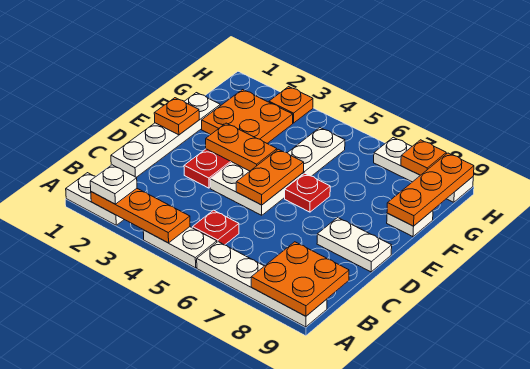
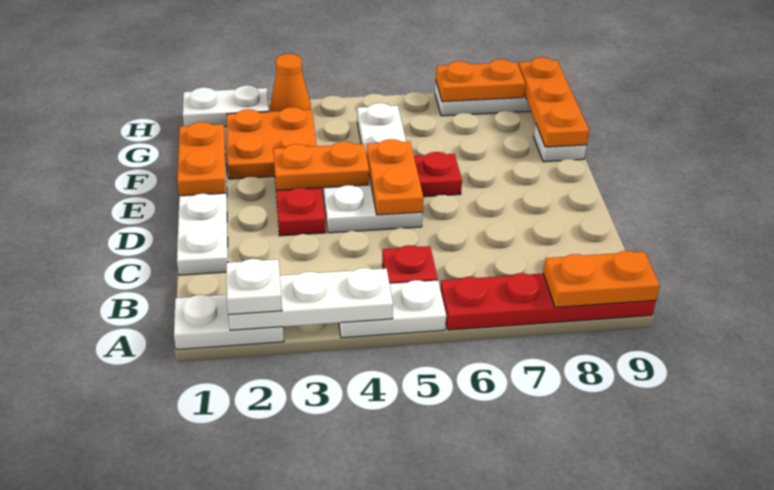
orange 1x3 plate [91,189,190,243] -> white 1x3 plate [228,268,393,330]
white 1x4 plate [197,242,327,327] -> red 1x4 plate [440,273,656,330]
orange 2x2 plate [251,242,349,316] -> orange 1x2 plate [543,251,660,307]
white 1x2 plate [317,218,392,272] -> white 1x2 plate moved to [183,85,269,127]
orange 1x1 plate [154,98,199,135] -> orange 1x2 plate [177,122,226,196]
orange 1x1 plate [269,87,313,123] -> orange 1x1 cone [270,54,311,112]
orange 1x1 plate [401,140,446,175] -> orange 1x2 plate [436,59,525,102]

